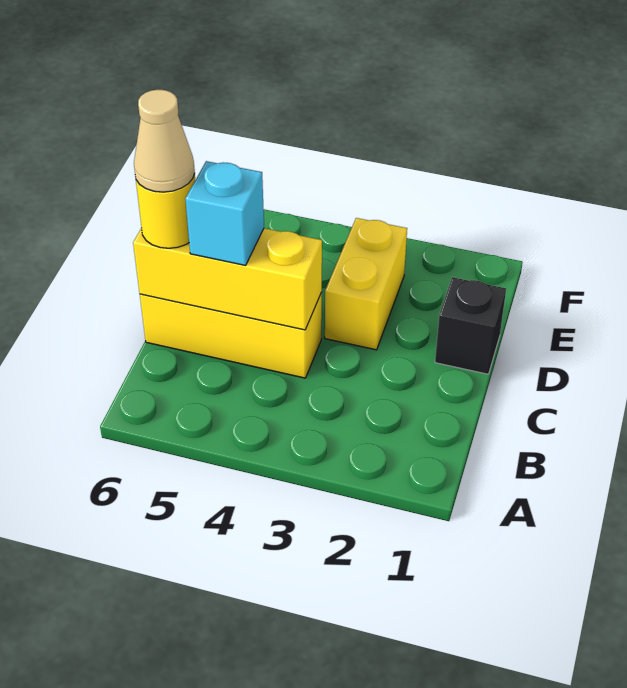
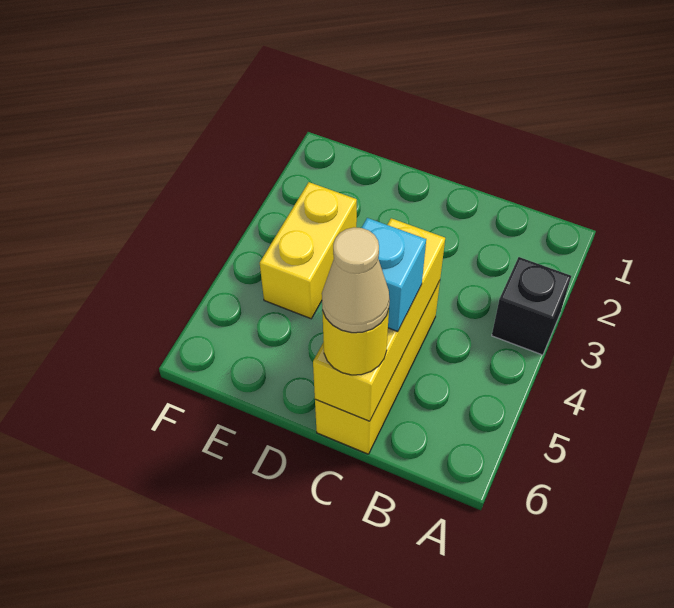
black 1x1 brick [435,277,506,374] -> black 1x1 brick moved to [492,257,571,355]
yellow 1x2 brick [325,218,407,350] -> yellow 1x2 brick turned to [260,182,357,319]

